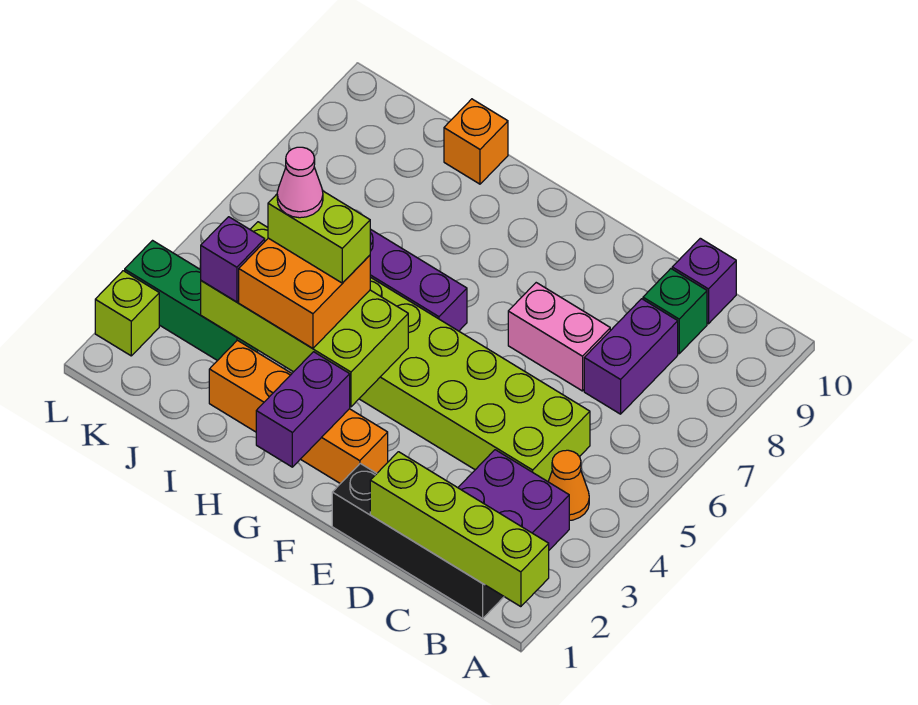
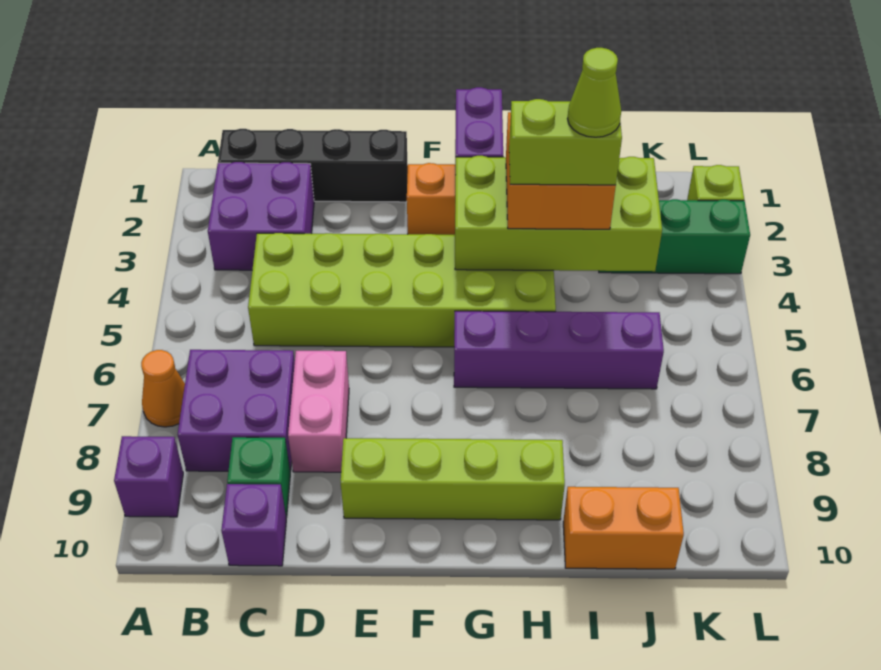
lime 1x4 brick [370,452,549,607] -> lime 1x4 brick moved to [341,438,565,520]
orange 1x1 cone [548,450,589,521] -> orange 1x1 cone moved to [141,350,185,427]
purple 1x2 brick [584,299,678,414] -> purple 2x2 brick [178,350,295,472]
pink 1x2 brick [508,283,610,391] -> pink 1x2 brick turned to [288,351,349,472]
pink 1x1 cone [277,147,323,218] -> lime 1x1 cone [567,48,621,137]
orange 1x1 brick [444,99,508,184] -> orange 1x2 brick [563,487,684,569]
purple 1x1 brick [200,217,265,302] -> purple 1x1 brick moved to [114,436,183,517]

